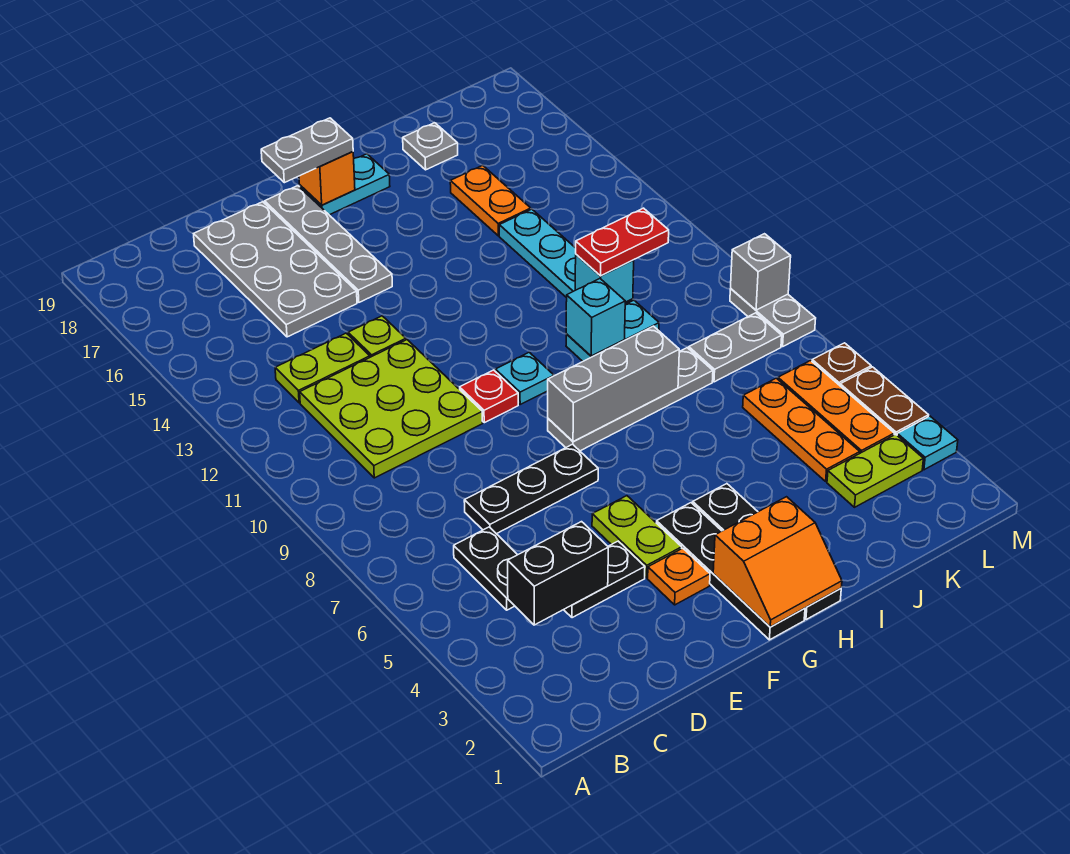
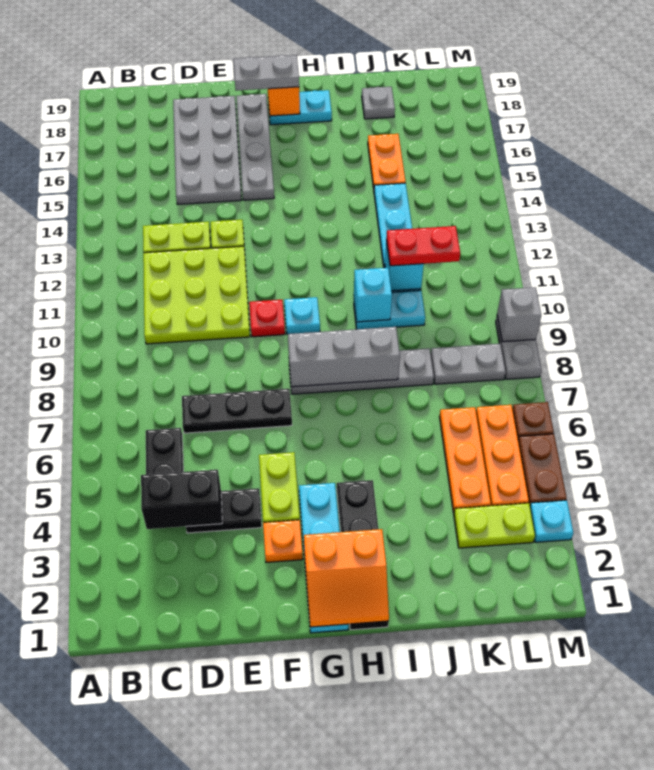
black 1x4 plate [657,503,805,640] -> cyan 1x4 plate [299,483,348,633]

